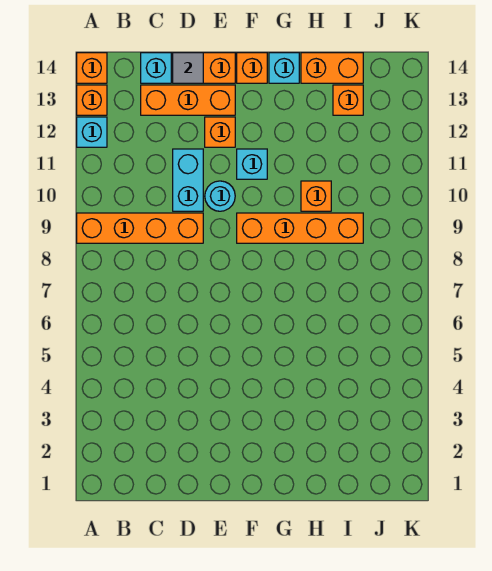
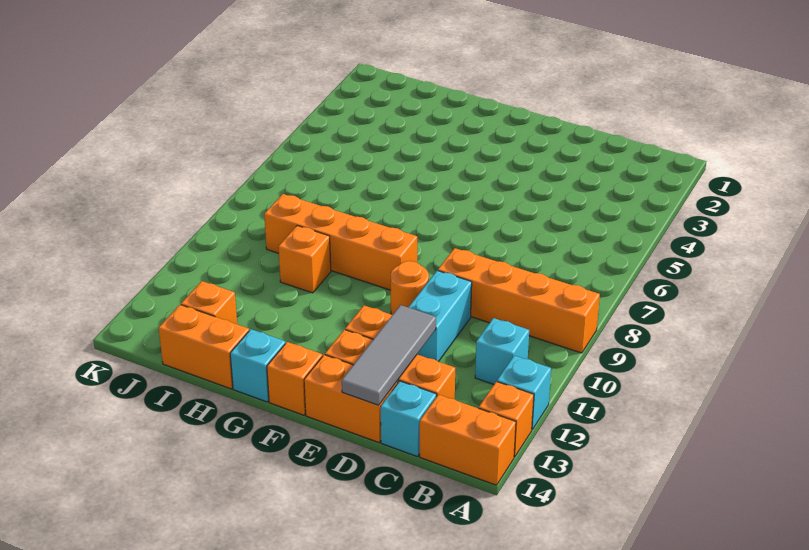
orange 1x1 brick [77,53,107,83] -> orange 1x2 brick [420,395,516,485]
grey 1x1 tile [173,53,203,83] -> grey 1x3 tile [342,305,436,405]
cyan 1x1 round brick [205,181,235,211] -> orange 1x1 round brick [391,261,429,315]
cyan 1x1 brick [237,149,267,179] -> cyan 1x1 brick moved to [475,318,529,384]

